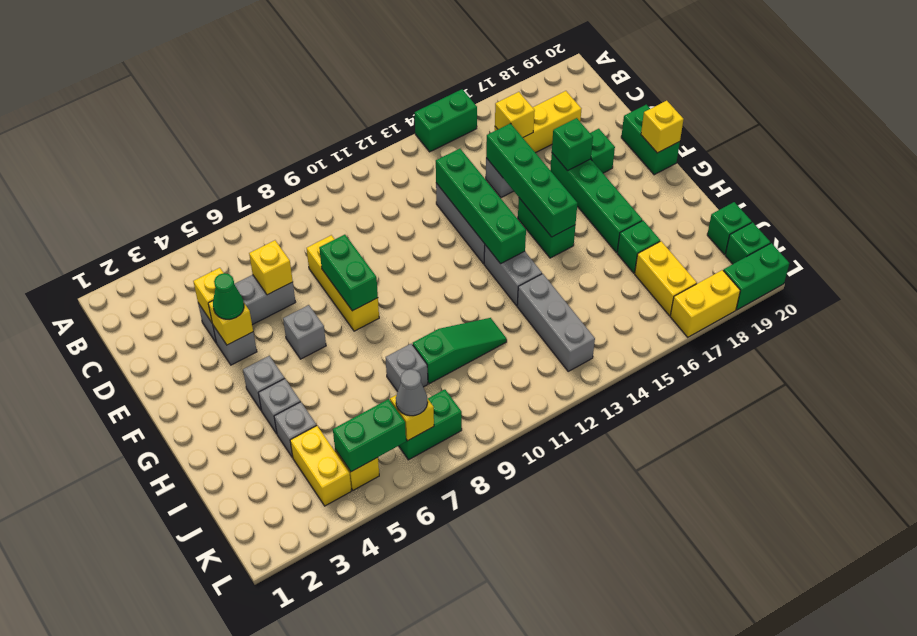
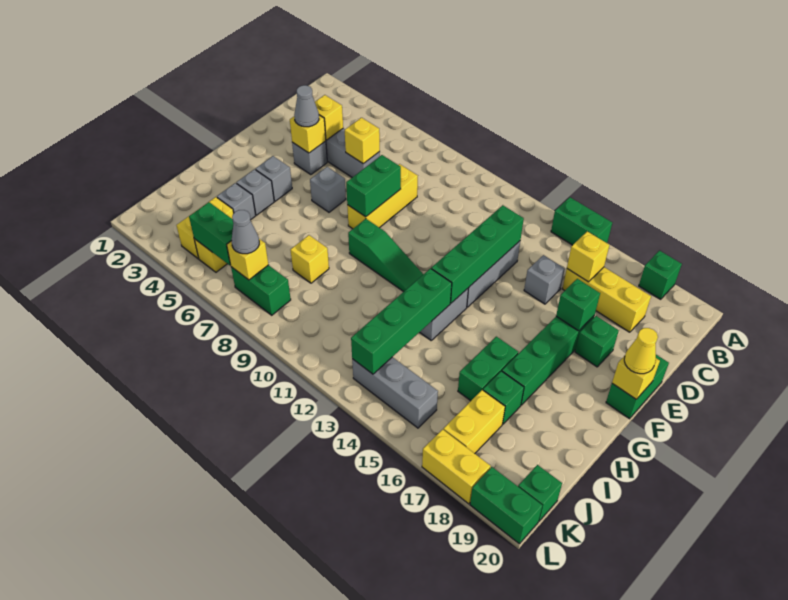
green 1x4 brick [486,123,577,237] -> green 1x4 brick moved to [351,269,452,374]
green 1x1 cone [213,273,244,319] -> grey 1x1 cone [294,85,319,127]
green 1x2 brick [518,198,575,258] -> green 1x2 brick moved to [458,337,518,401]
none -> yellow 1x1 cone [624,328,658,374]
grey 1x1 brick [386,344,428,392] -> yellow 1x1 brick [291,235,329,283]
green 1x3 slope [413,318,507,384] -> green 1x3 slope moved to [348,219,423,292]
grey 1x3 brick [517,274,595,371] -> grey 1x3 brick turned to [352,357,438,428]
green 1x1 brick [707,202,752,254] -> green 1x1 brick moved to [639,251,682,299]

